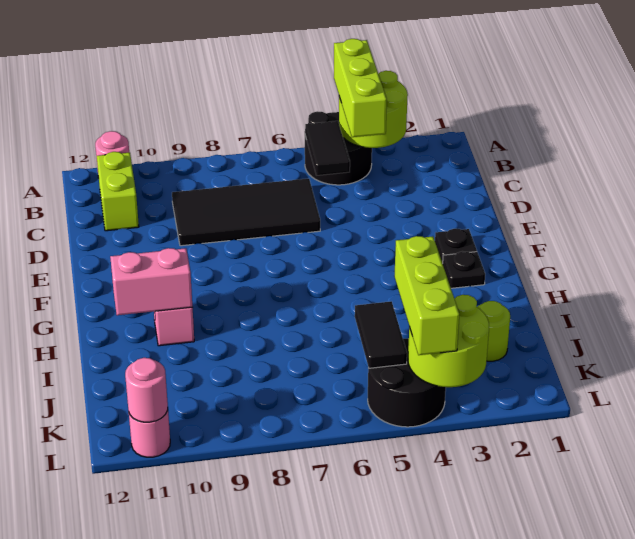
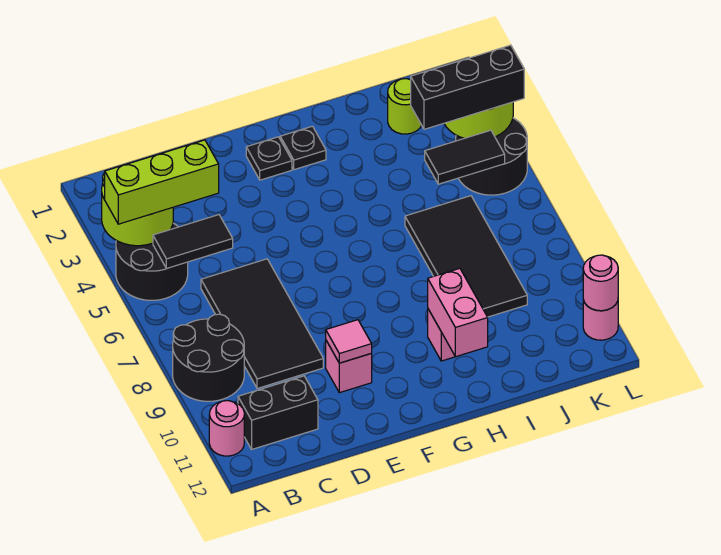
none -> black 2x2 round brick [173,314,244,401]
lime 1x2 brick [97,152,139,231] -> black 1x2 brick [238,376,318,449]
none -> pink 1x1 brick [326,341,372,393]
none -> pink 1x1 tile [326,320,372,363]
none -> black 2x4 tile [405,196,527,317]
lime 1x3 brick [394,236,459,355] -> black 1x3 brick [411,45,524,129]

